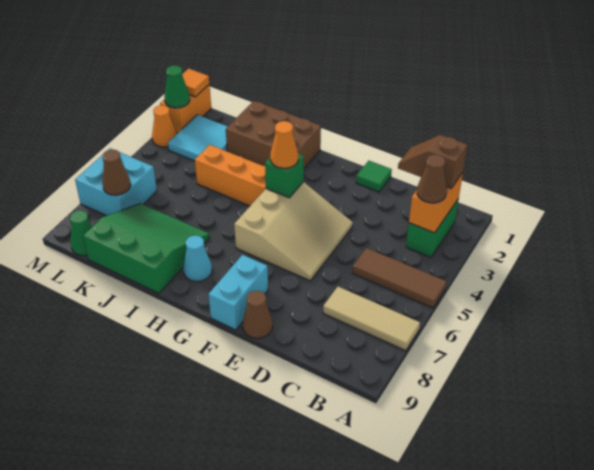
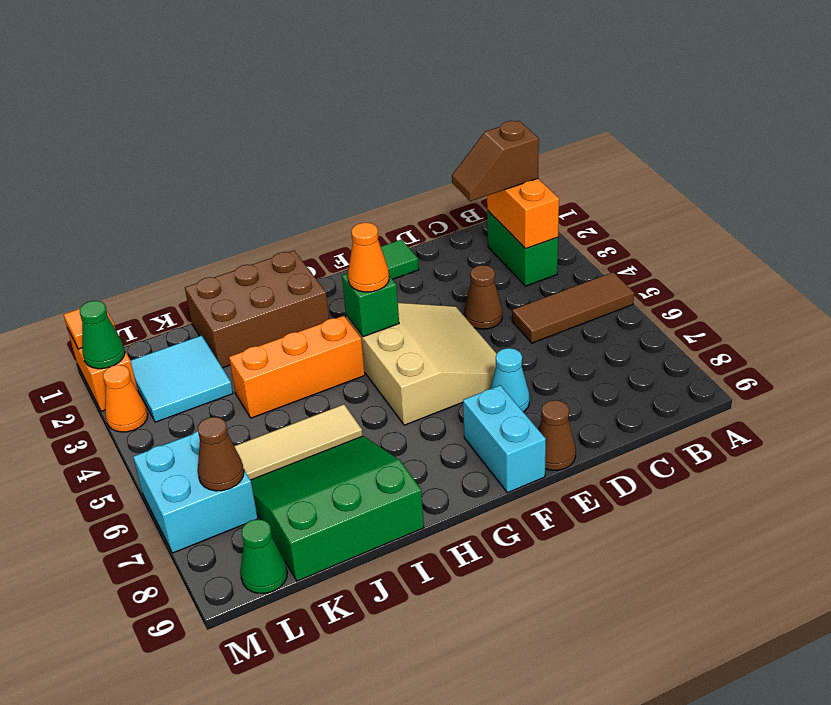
tan 1x3 tile [323,287,420,351] -> tan 1x3 tile moved to [234,404,363,480]
brown 1x1 cone [417,154,447,203] -> brown 1x1 cone moved to [464,265,502,329]
cyan 1x1 cone [183,235,212,281] -> cyan 1x1 cone moved to [490,348,530,412]

